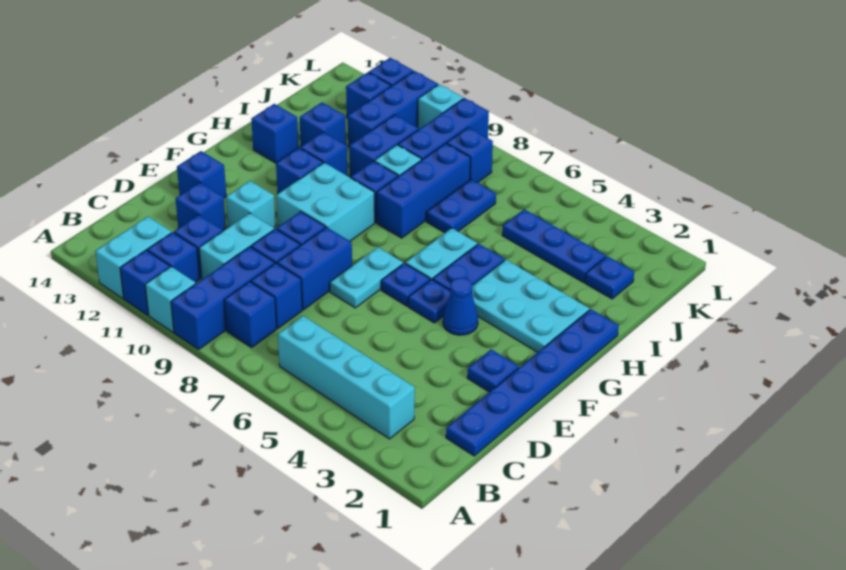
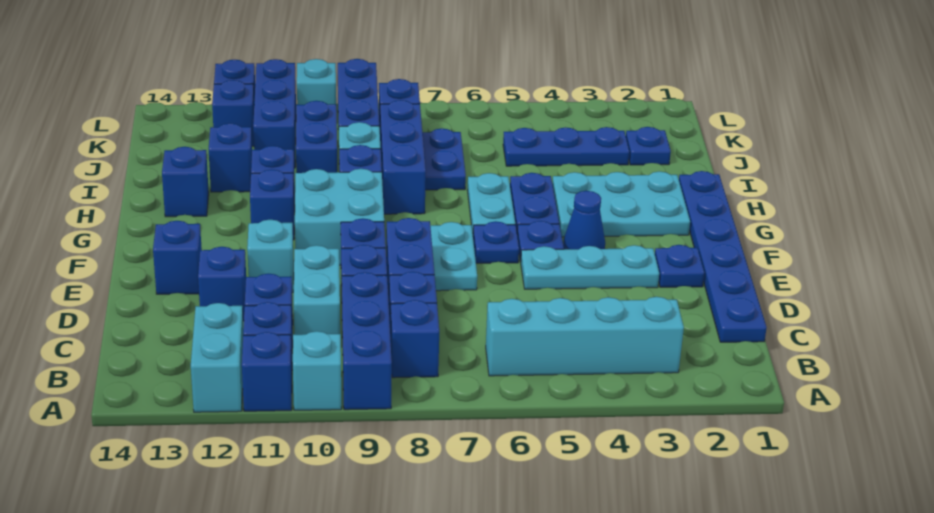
none -> cyan 1x3 plate [521,245,659,289]

